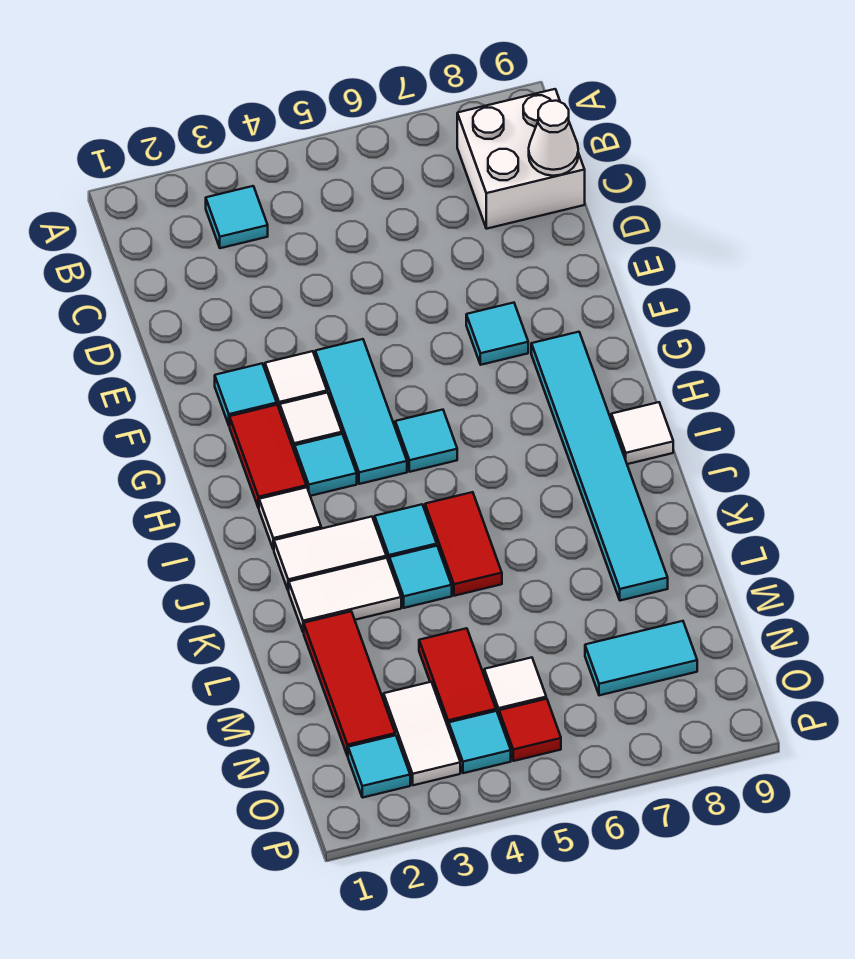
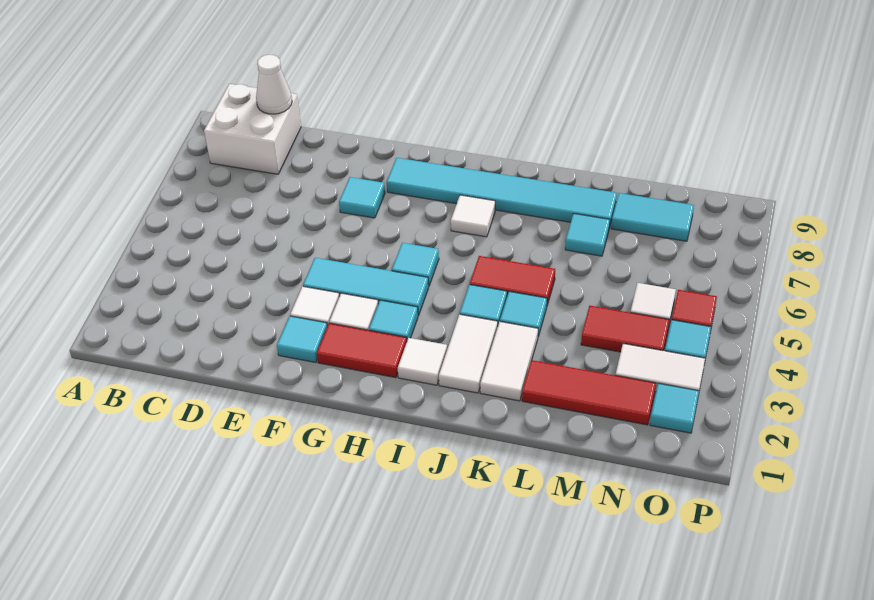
cyan 1x1 tile [206,186,268,248] -> cyan 1x1 tile moved to [565,214,610,256]
white 1x1 tile [611,402,673,464] -> white 1x1 tile moved to [451,195,495,237]
cyan 1x2 tile [585,621,697,695] -> cyan 1x2 tile turned to [611,193,694,241]

